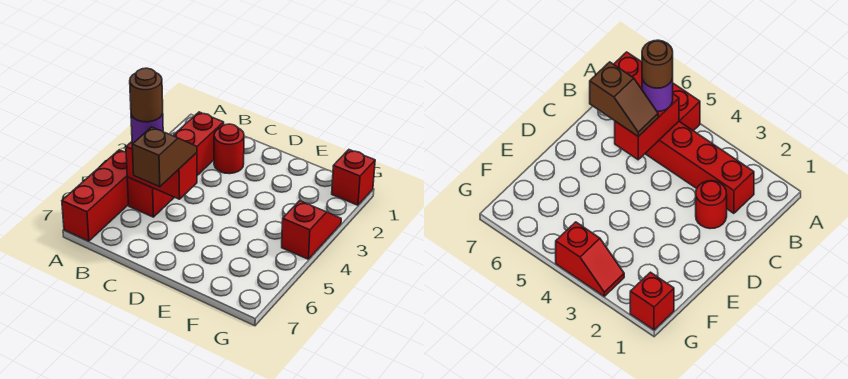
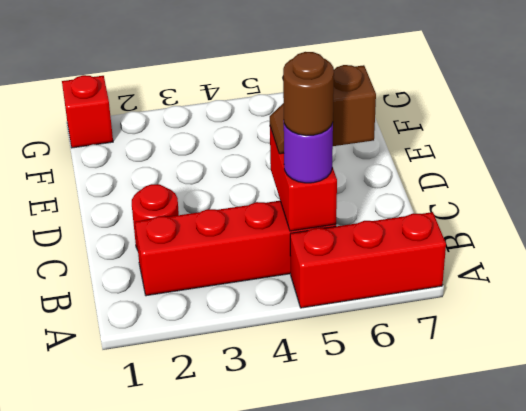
red 1x2 slope [282,201,341,259] -> none

